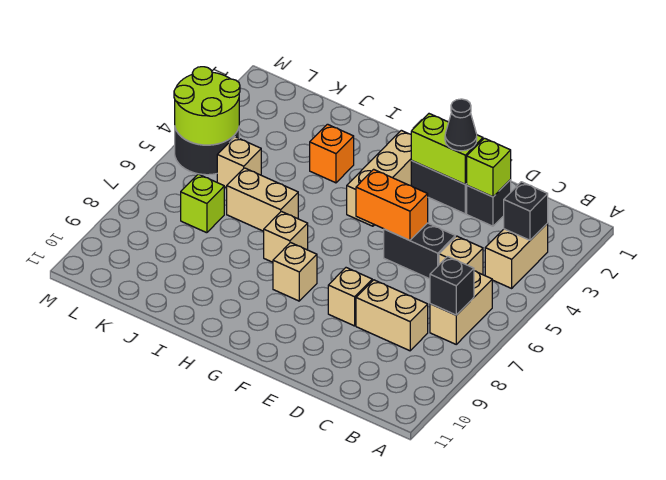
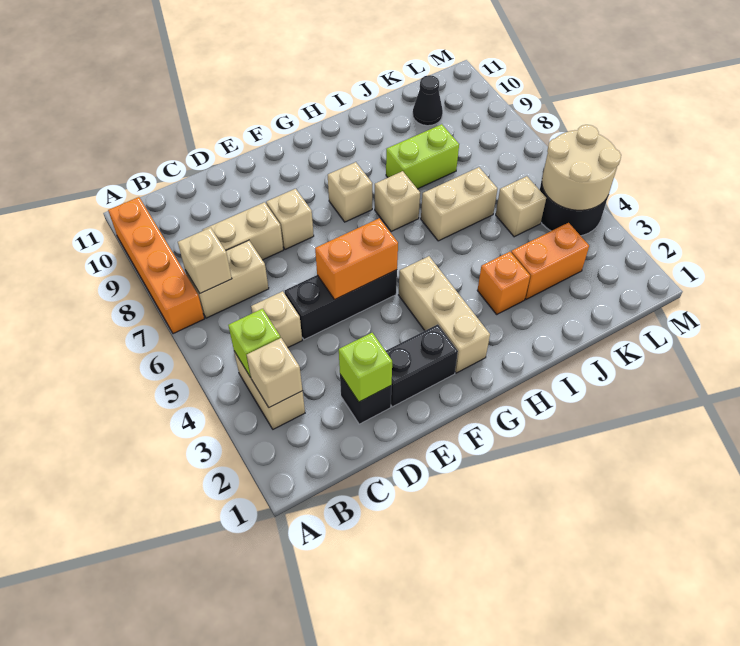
none -> orange 1x4 brick [108,197,204,334]
black 1x1 brick [504,182,548,240] -> tan 1x1 brick [247,338,303,407]
tan 1x2 brick [430,271,492,344] -> tan 1x2 brick turned to [185,240,269,318]
black 1x1 brick [430,257,474,315] -> tan 1x1 brick [178,228,232,293]
black 1x2 brick [384,223,455,279] -> black 1x3 brick [285,270,397,340]
lime 1x2 brick [411,114,483,184] -> lime 1x2 brick moved to [386,124,459,189]
black 1x1 cone [445,99,477,151] -> black 1x1 cone moved to [413,75,443,126]
none -> orange 1x2 brick [511,223,589,299]
lime 1x1 brick [181,174,224,233] -> lime 1x1 brick moved to [228,309,280,378]
lime 2x2 round brick [174,67,240,145] -> tan 2x2 round brick [542,125,621,210]

